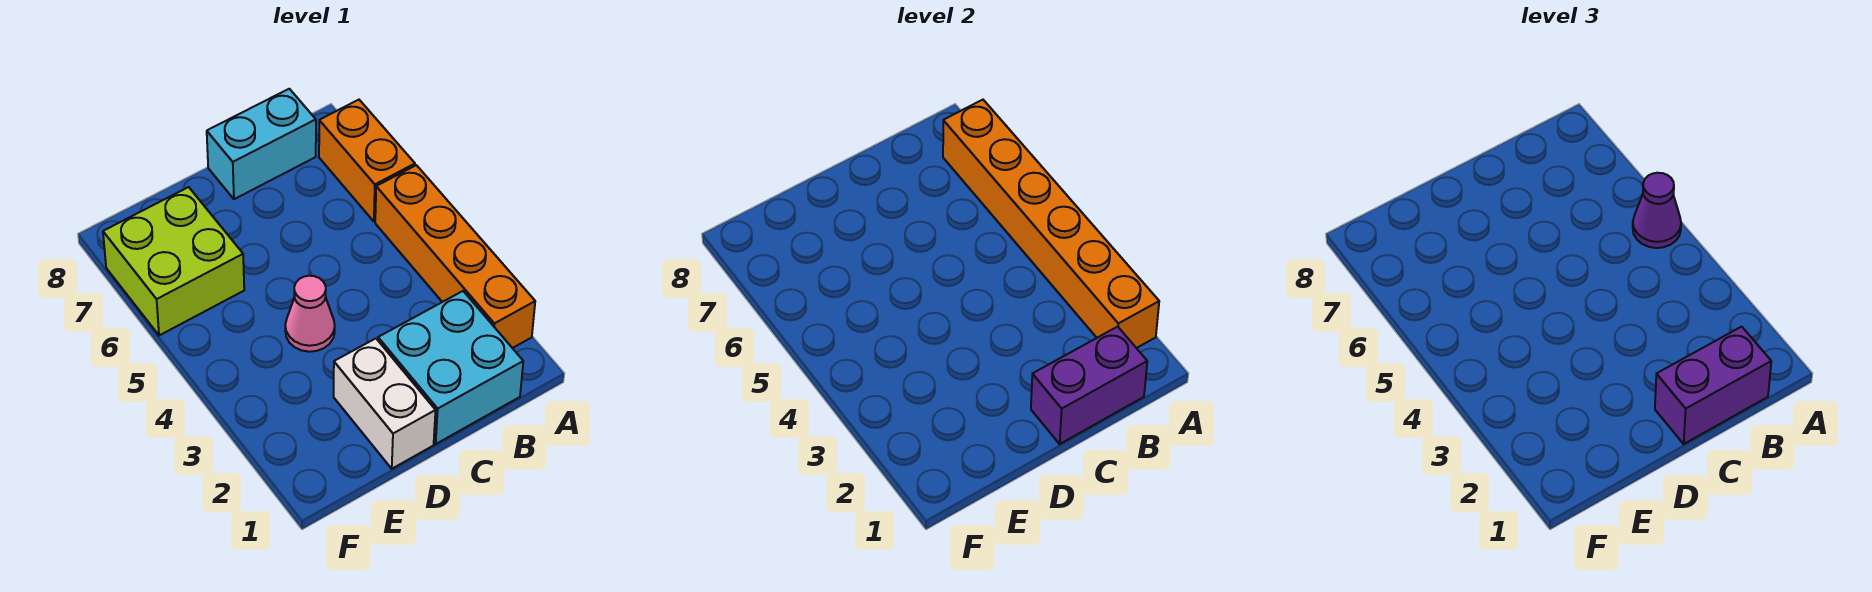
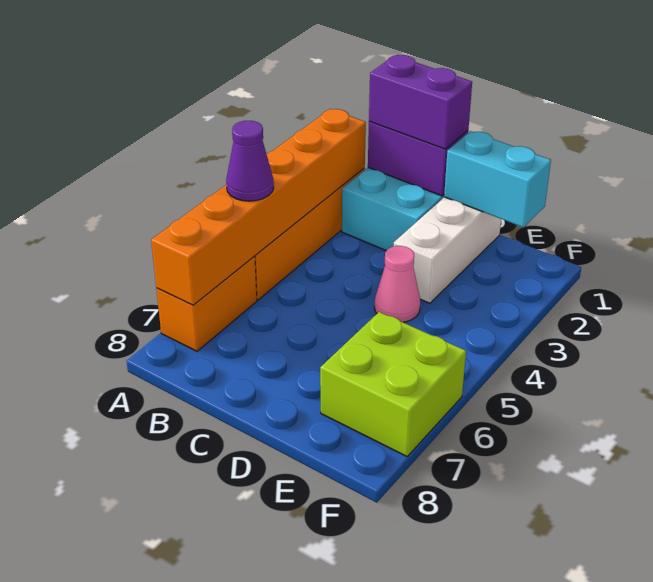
cyan 1x2 brick [207,89,316,199] -> cyan 1x2 brick moved to [444,131,551,227]
white 1x2 brick [334,339,436,469] -> white 1x3 brick [394,197,501,303]

